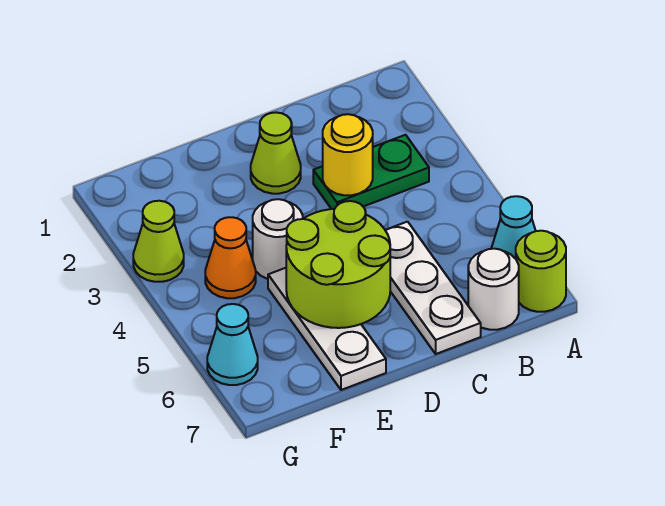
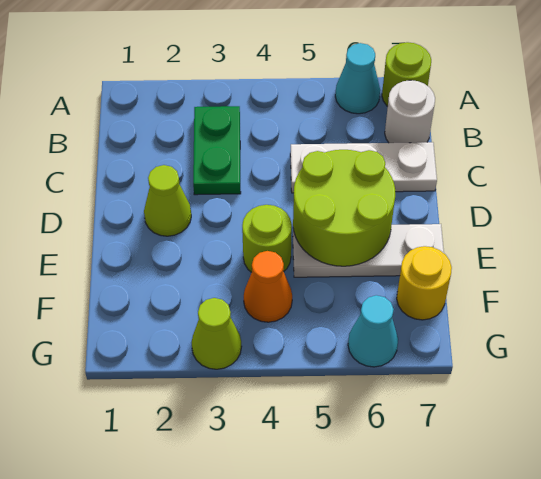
yellow 1x1 round brick [323,114,373,195] -> yellow 1x1 round brick moved to [397,246,452,320]
white 1x1 round brick [253,199,303,279] -> lime 1x1 round brick [242,205,292,272]

